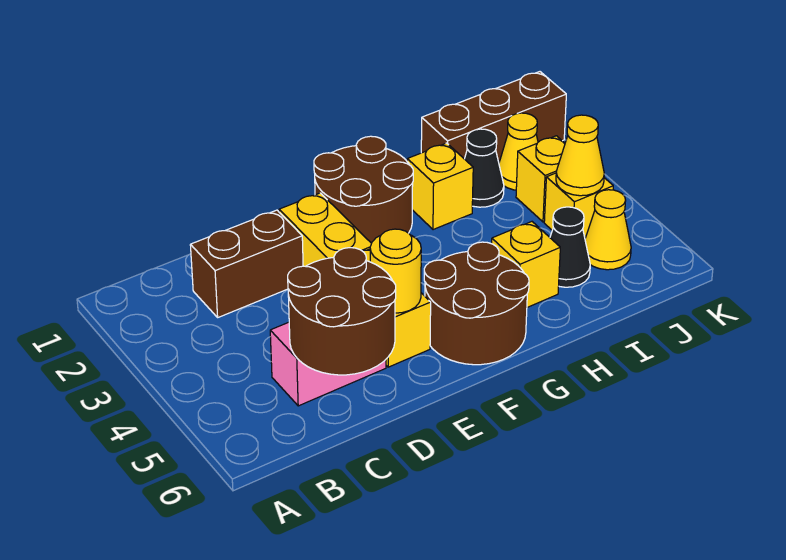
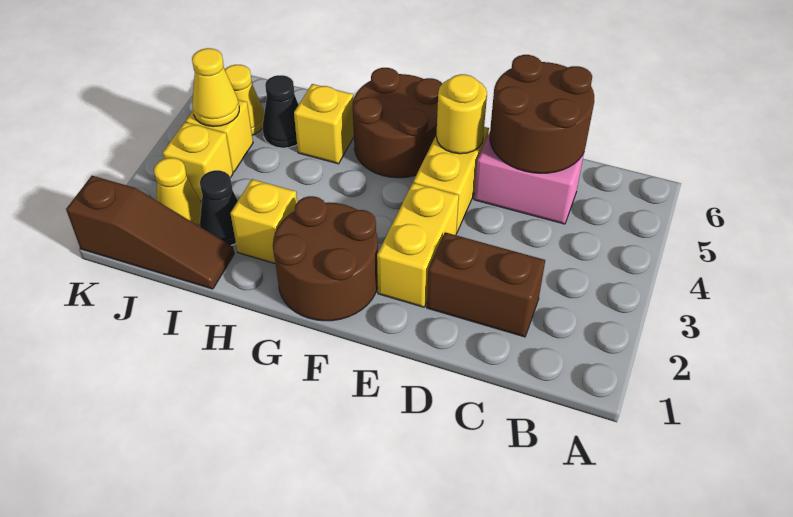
brown 1x3 brick [421,72,566,162] -> brown 1x3 slope [66,176,234,289]

